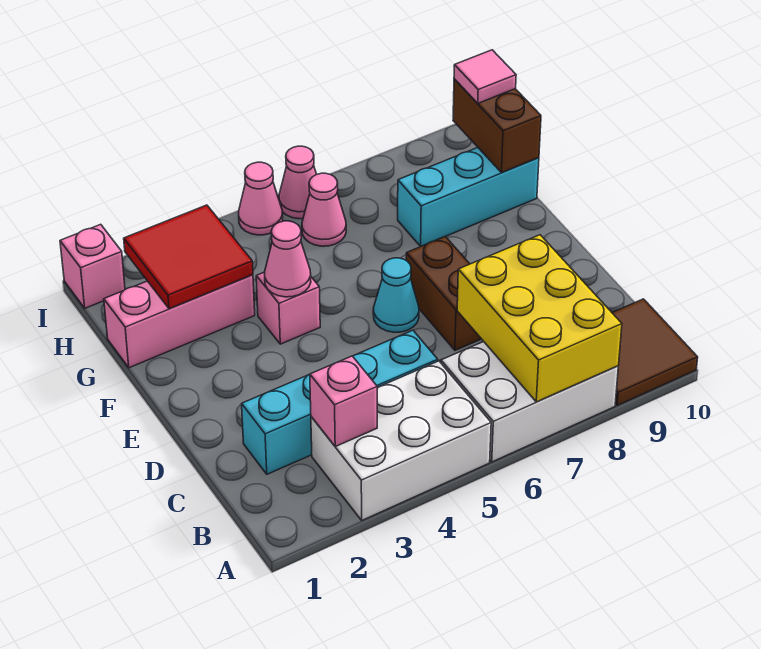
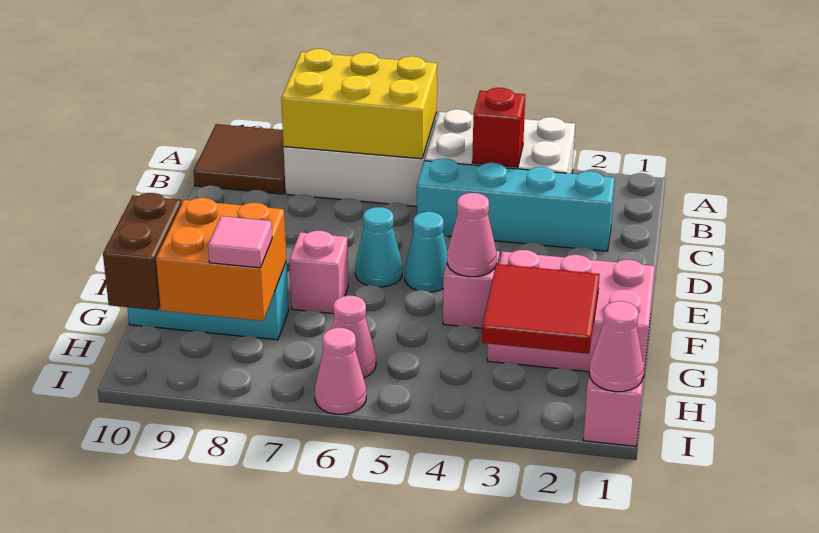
yellow 2x3 brick [457,235,622,402] -> yellow 2x3 brick turned to [281,49,437,159]
pink 1x1 brick [310,356,377,446] -> pink 1x1 brick moved to [289,231,348,314]
none -> red 1x1 brick [472,88,525,167]
brown 1x2 brick [406,236,481,350] -> none
none -> cyan 1x1 cone [405,212,447,292]
pink 1x3 brick [104,275,255,368] -> pink 2x3 brick [487,250,655,377]
none -> orange 2x2 brick [156,198,286,321]
pink 1x1 tile [454,50,516,103] -> pink 1x1 tile moved to [208,216,272,268]
pink 1x1 cone [239,162,283,235] -> pink 1x1 cone moved to [589,301,644,392]

